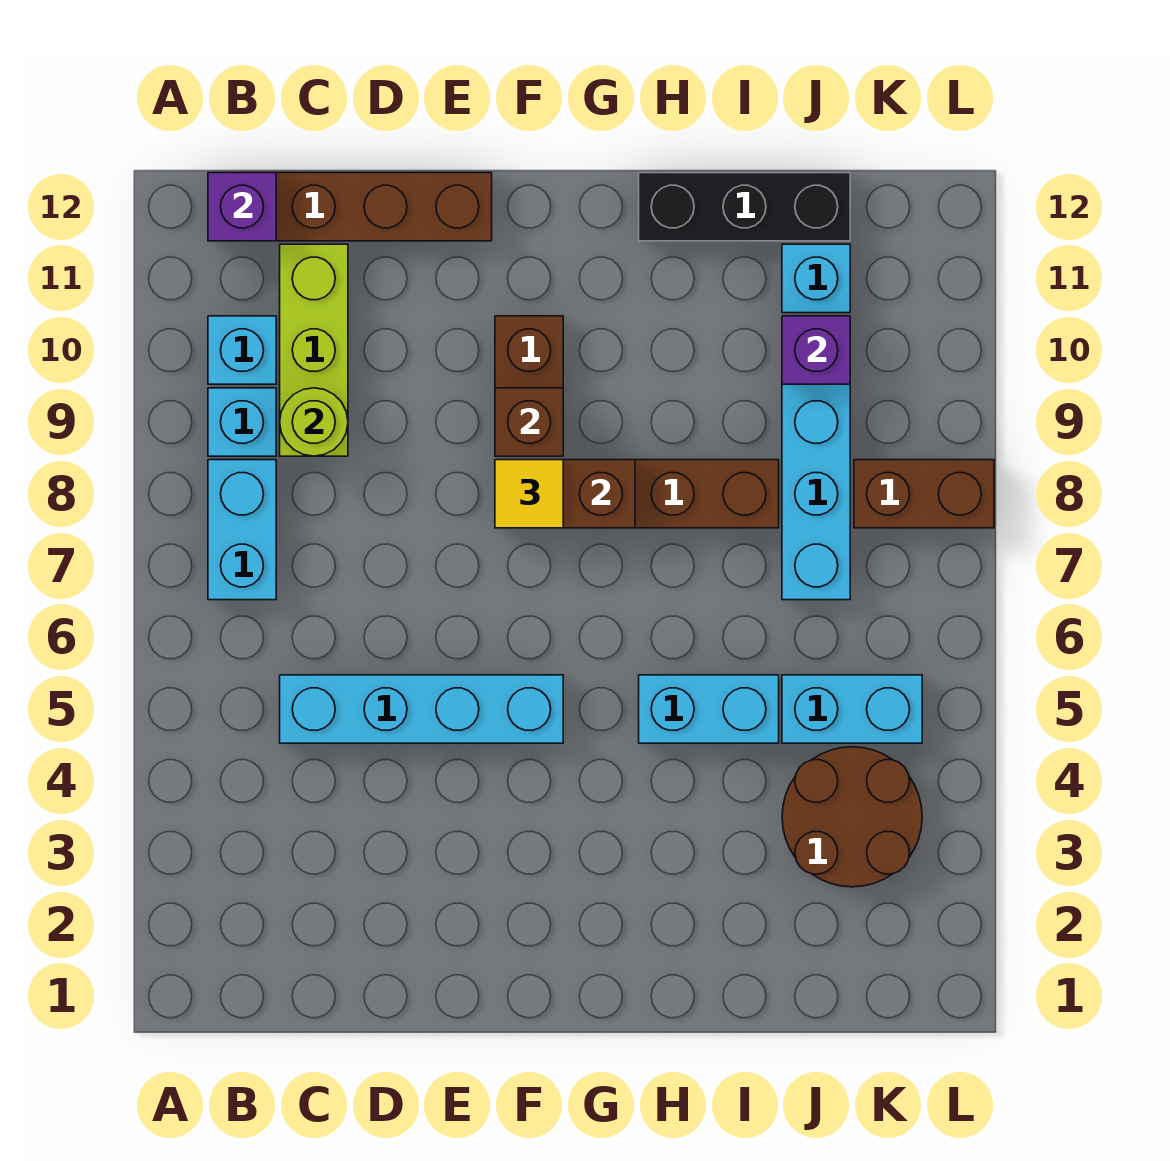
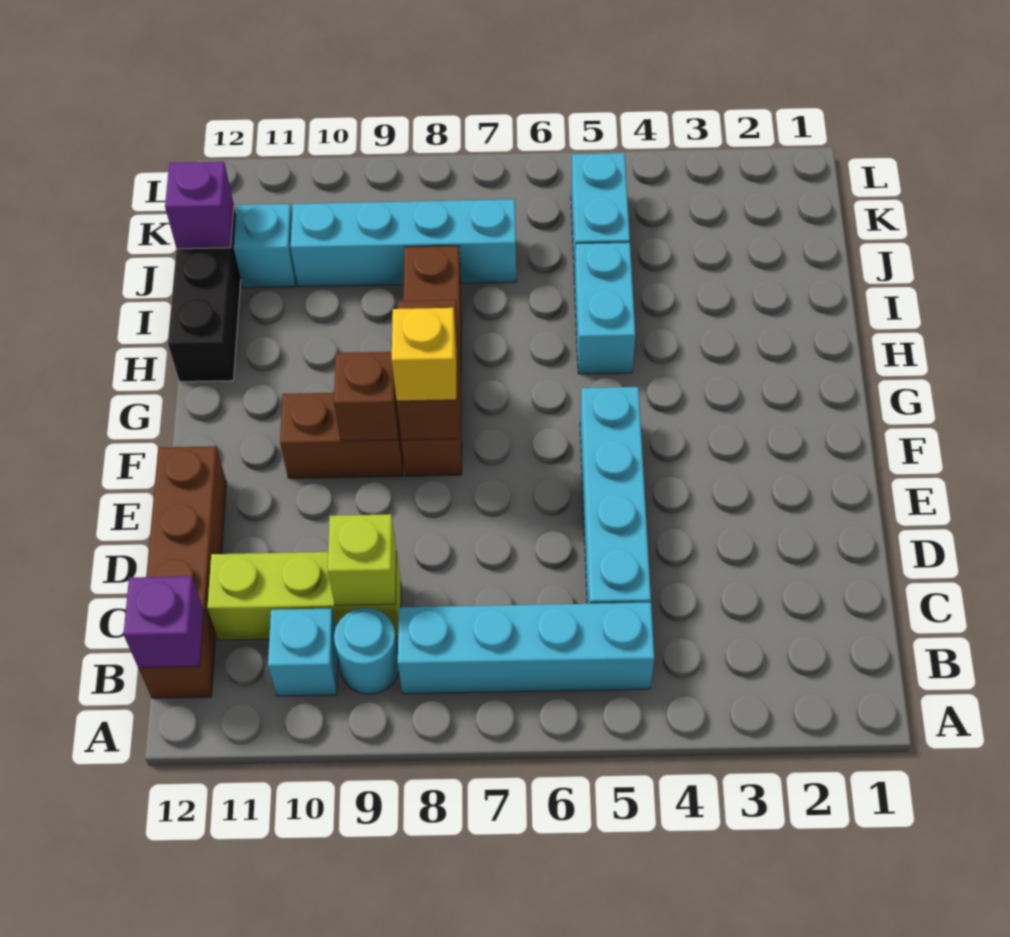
cyan 1x2 brick [208,460,276,600] -> cyan 1x4 brick [398,603,654,694]
cyan 1x1 brick [208,388,276,456] -> cyan 1x1 round brick [334,608,399,694]
lime 1x1 round brick [280,388,348,456] -> lime 1x1 brick [328,514,396,605]
yellow 1x1 tile [495,460,563,528] -> yellow 1x1 brick [392,308,456,401]
brown 2x2 round brick [782,747,922,887] -> none
purple 1x1 brick [782,316,850,384] -> purple 1x1 brick moved to [165,162,234,249]
brown 1x2 brick [854,460,994,528] -> none

